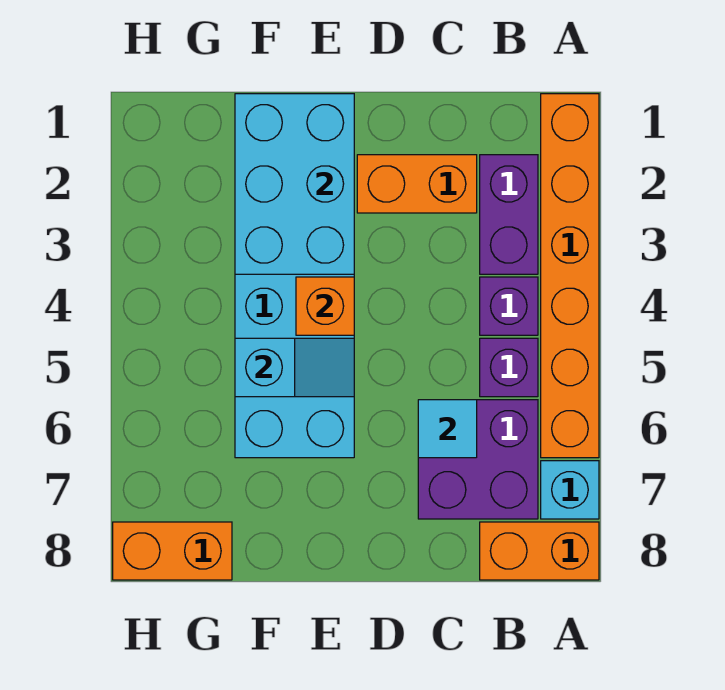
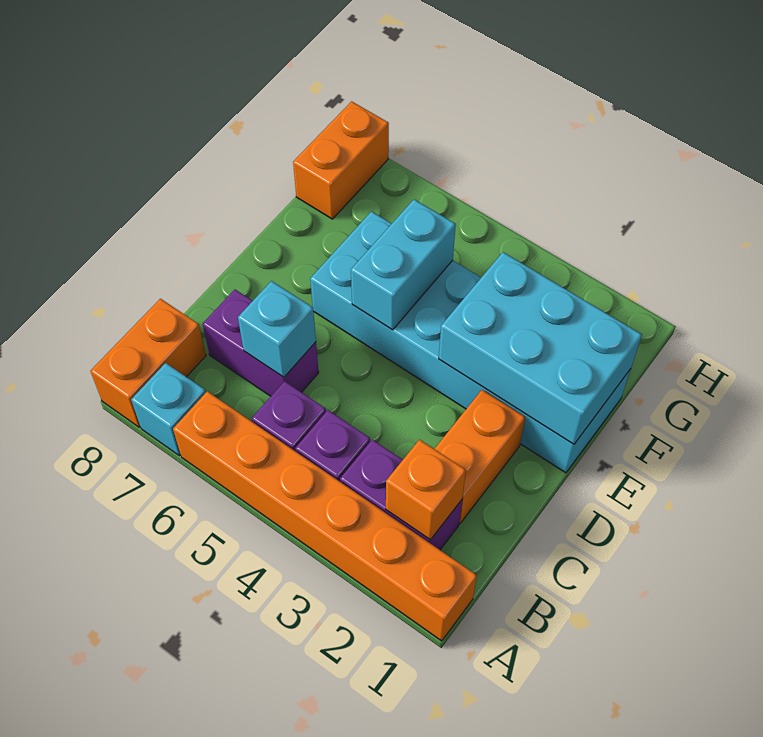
purple 2x2 brick [418,400,538,519] -> purple 1x2 brick [203,290,319,396]
cyan 1x1 tile [418,400,477,458] -> cyan 1x1 brick [238,281,316,377]
orange 1x1 brick [296,277,354,335] -> orange 1x1 brick moved to [386,440,466,540]
cyan 1x2 slope [235,338,354,397] -> cyan 1x2 brick [351,199,456,330]

